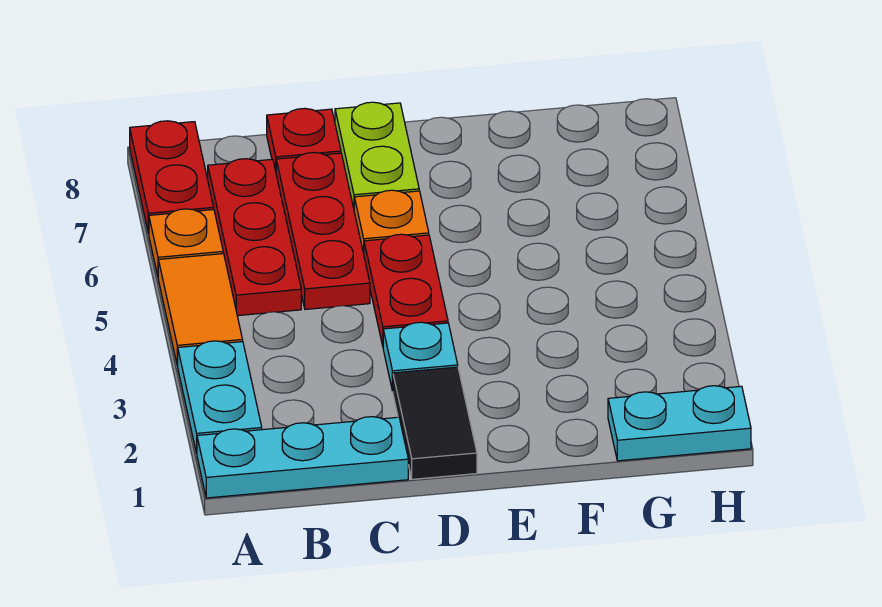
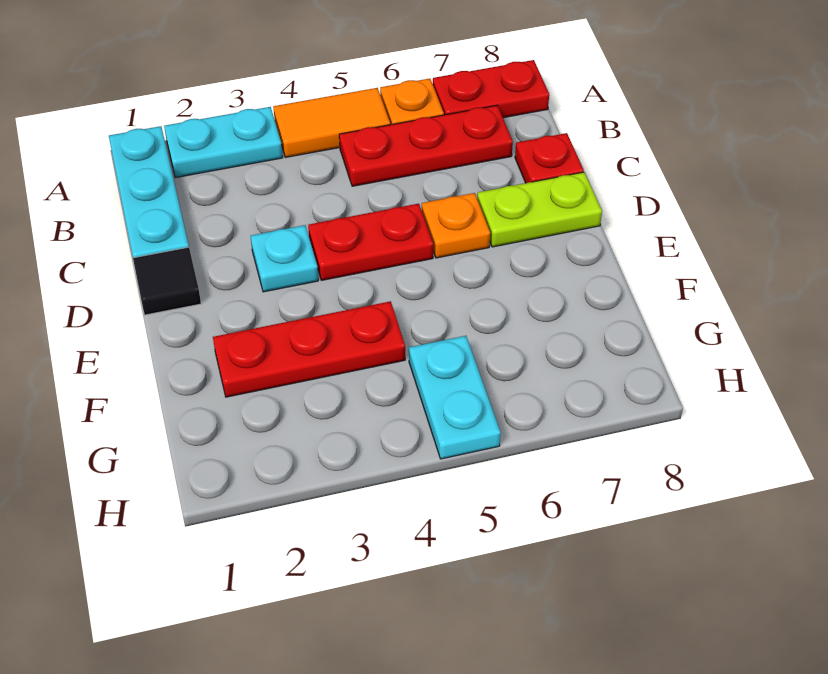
red 1x3 plate [276,153,370,309] -> red 1x3 plate moved to [213,301,405,397]
black 1x2 tile [393,367,477,479] -> black 1x1 tile [133,247,201,315]
cyan 1x2 plate [608,386,751,461] -> cyan 1x2 plate moved to [409,336,501,459]

